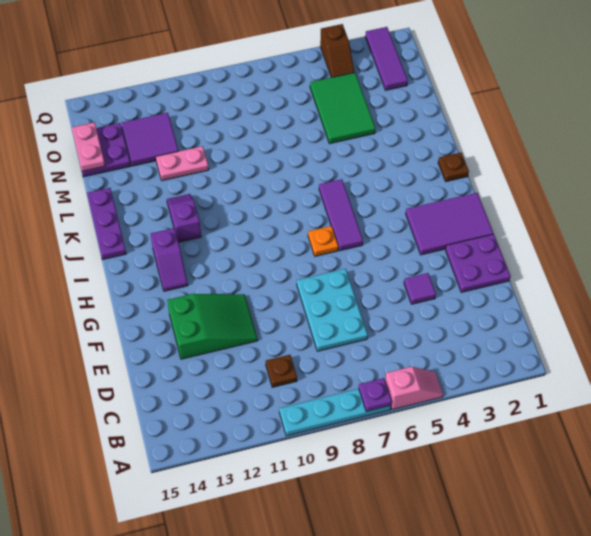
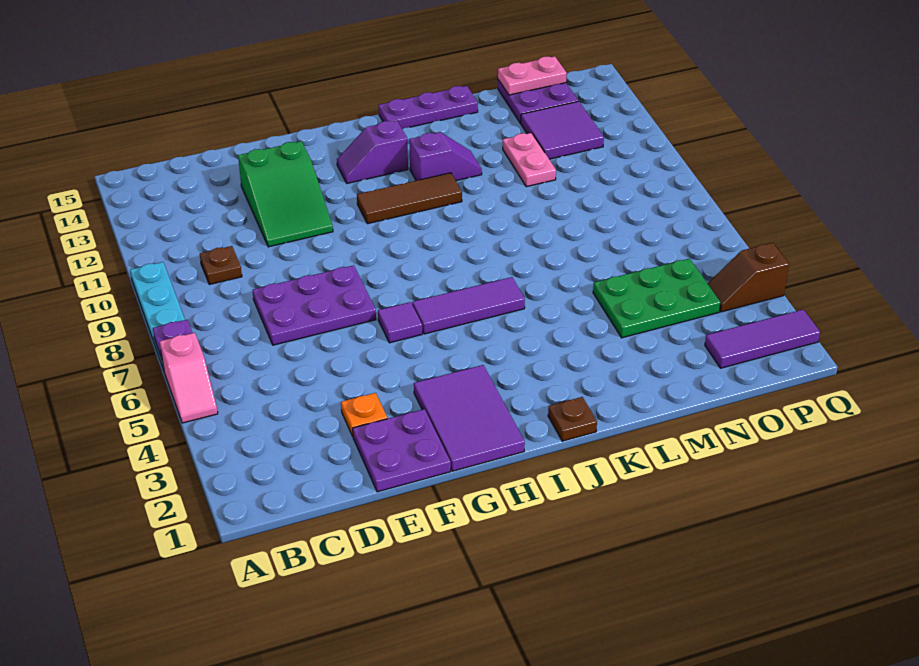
cyan 2x3 plate [297,269,368,351] -> purple 2x3 plate [253,265,376,345]
purple 1x1 tile [404,273,436,304] -> purple 1x1 tile moved to [378,302,422,343]
orange 1x1 plate [308,226,338,256] -> orange 1x1 plate moved to [341,393,387,436]
none -> brown 1x3 tile [357,173,462,224]
green 2x3 tile [310,73,376,144] -> green 2x3 plate [593,259,721,338]

